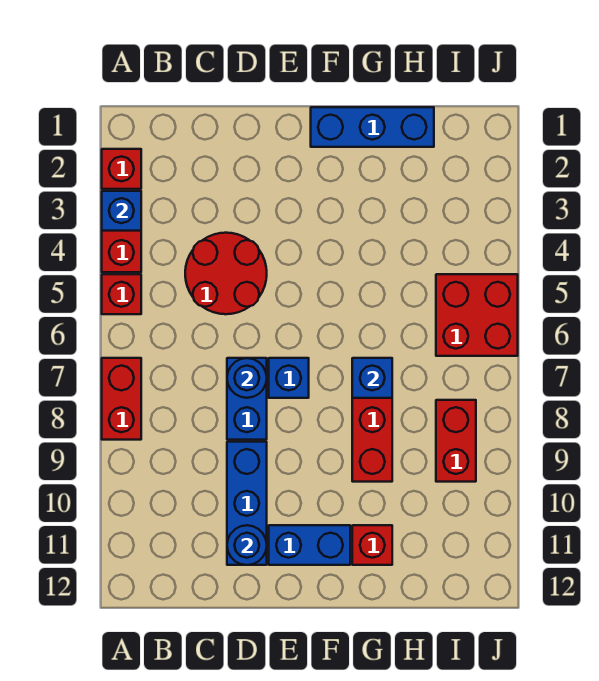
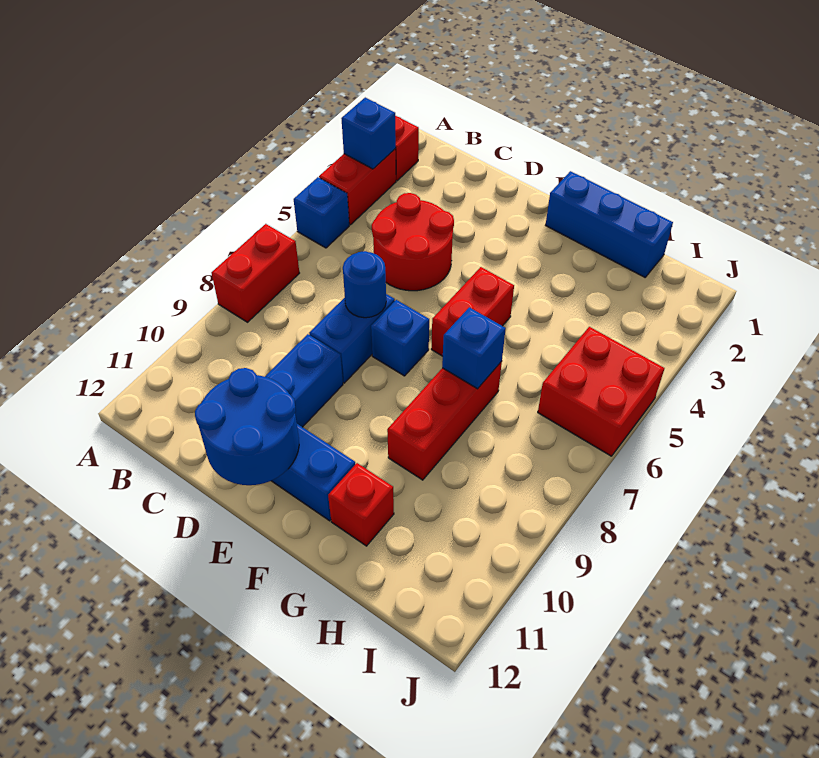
red 1x1 brick [102,274,141,314] -> blue 1x1 brick [294,177,349,248]
blue 1x1 round brick [227,525,267,565] -> blue 2x2 round brick [195,368,299,485]
red 1x2 brick [436,400,476,482] -> red 1x2 brick moved to [431,267,514,356]

